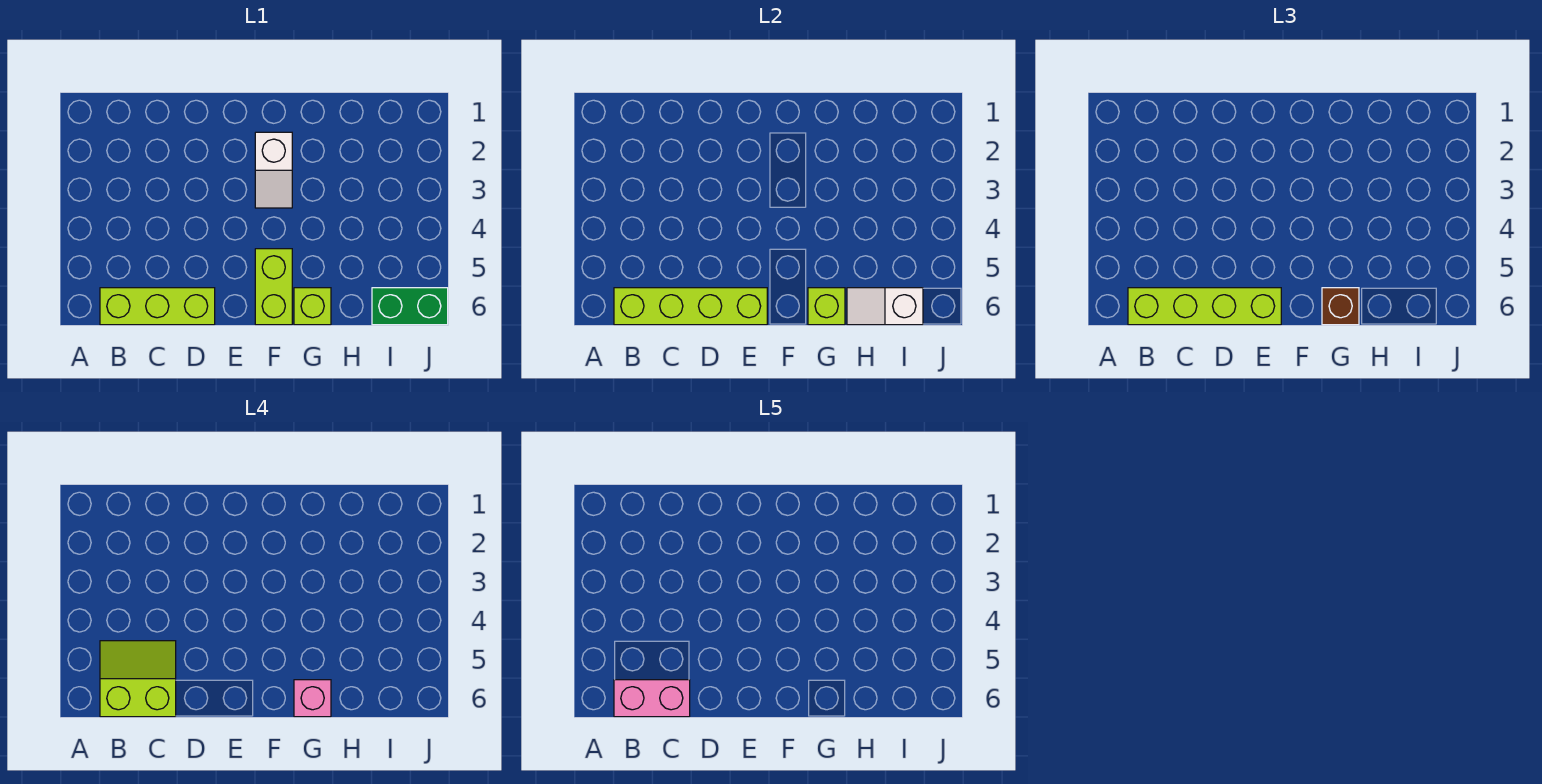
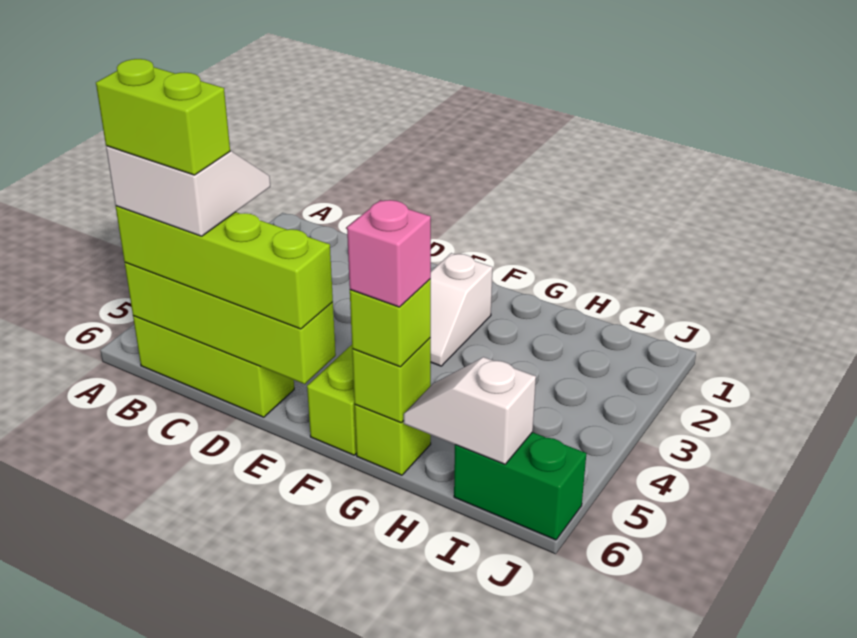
lime 2x2 slope [100,641,176,717] -> white 2x2 slope [106,146,270,236]
pink 1x2 brick [614,680,690,717] -> lime 1x2 brick [96,59,230,175]
brown 1x1 brick [1322,288,1359,325] -> lime 1x1 brick [350,279,431,367]

